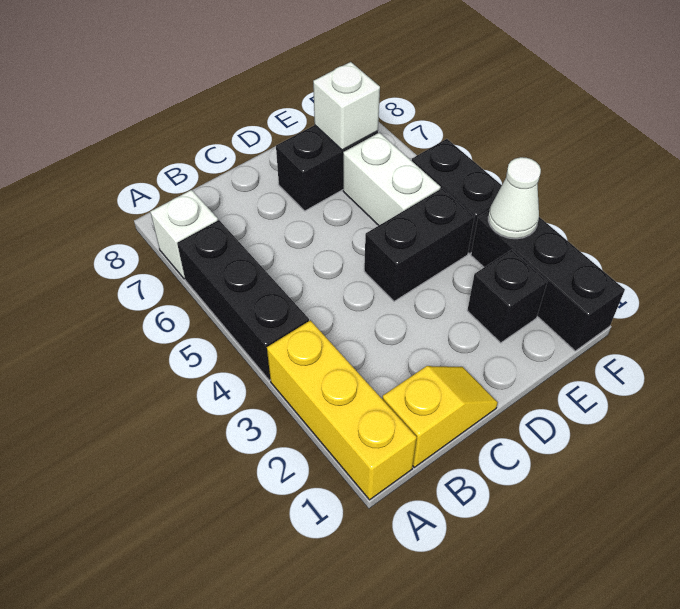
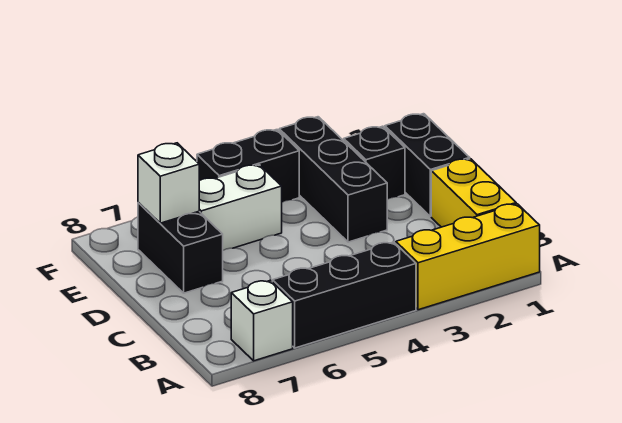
yellow 1x2 slope [382,366,498,467] -> yellow 1x2 brick [431,159,516,227]
black 1x2 brick [364,188,474,301] -> black 1x2 brick moved to [385,114,470,216]
black 1x3 brick [471,210,625,351] -> black 1x3 brick turned to [279,117,387,242]
white 1x1 cone [488,157,541,239] -> none

